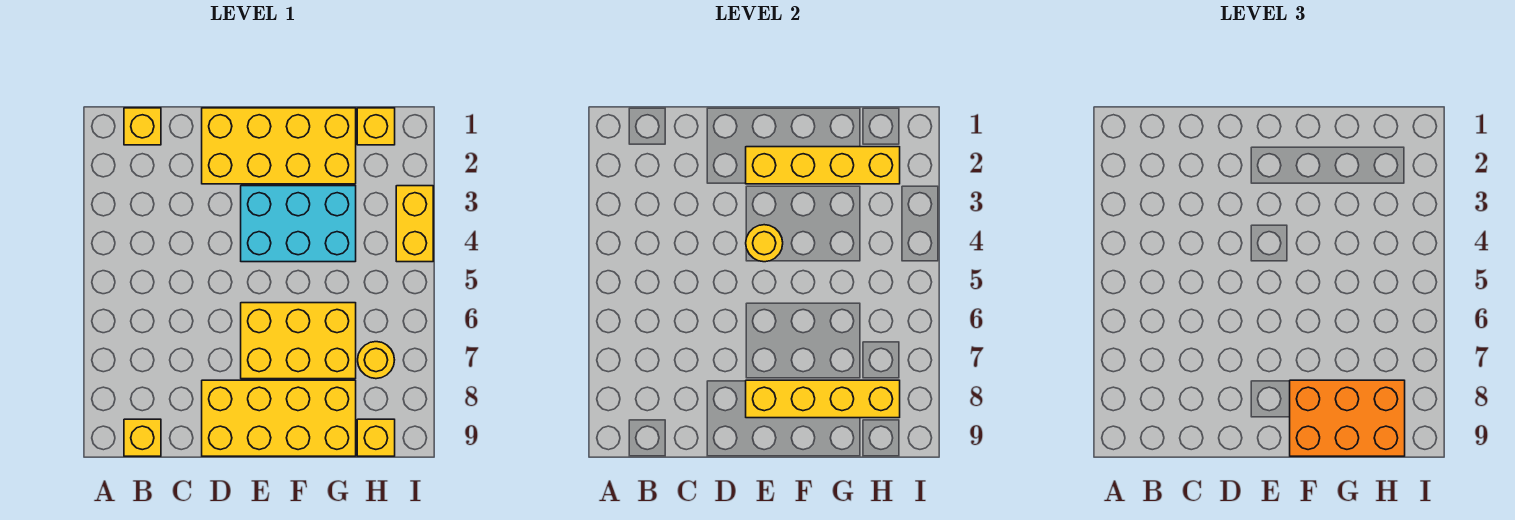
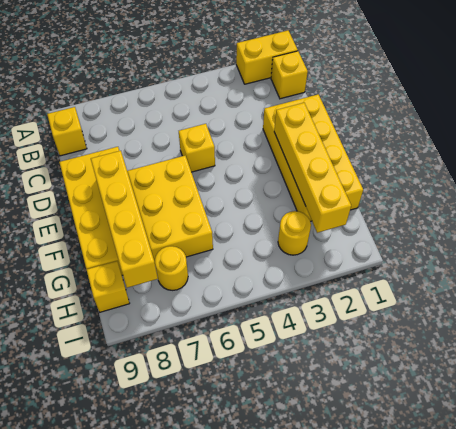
cyan 2x3 brick [241,186,356,262] -> none
yellow 1x1 round brick [746,225,783,262] -> yellow 1x1 round brick moved to [278,211,311,255]
orange 2x3 brick [1290,380,1405,456] -> none
yellow 1x1 brick [357,108,395,145] -> yellow 1x1 brick moved to [179,124,215,172]
yellow 1x2 brick [396,186,433,262] -> yellow 1x2 brick moved to [236,30,298,84]

